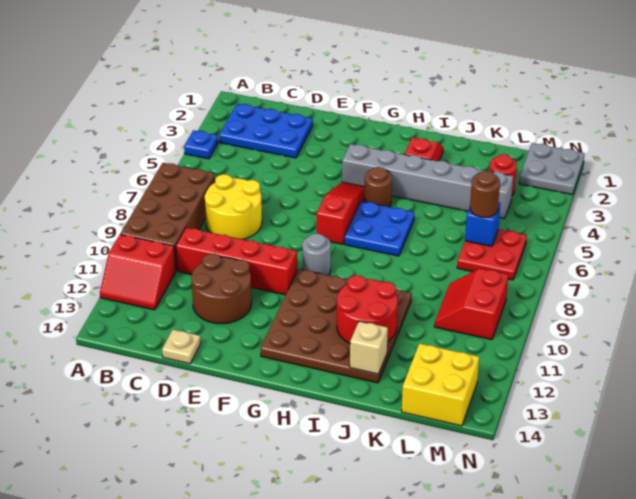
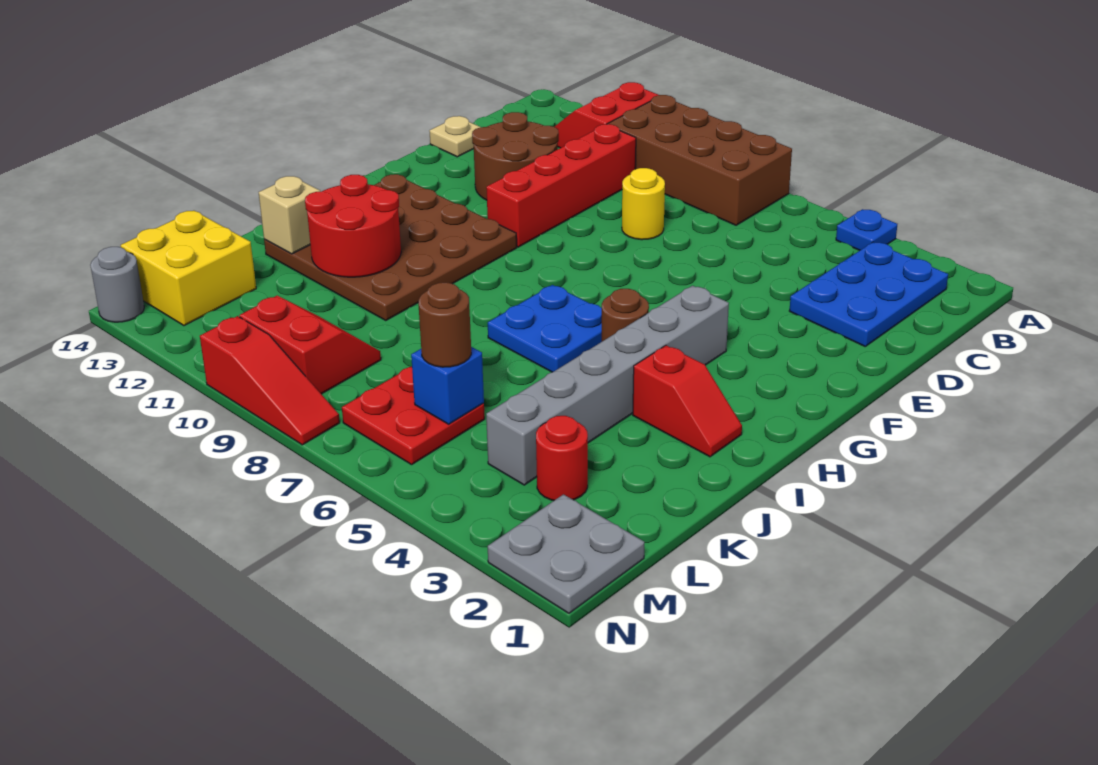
yellow 2x2 round brick [205,174,262,239] -> yellow 1x1 round brick [622,168,665,240]
red 1x3 slope [317,182,365,244] -> red 1x3 slope moved to [200,316,340,445]
grey 1x1 round brick [302,234,331,275] -> grey 1x1 round brick moved to [90,247,144,322]

